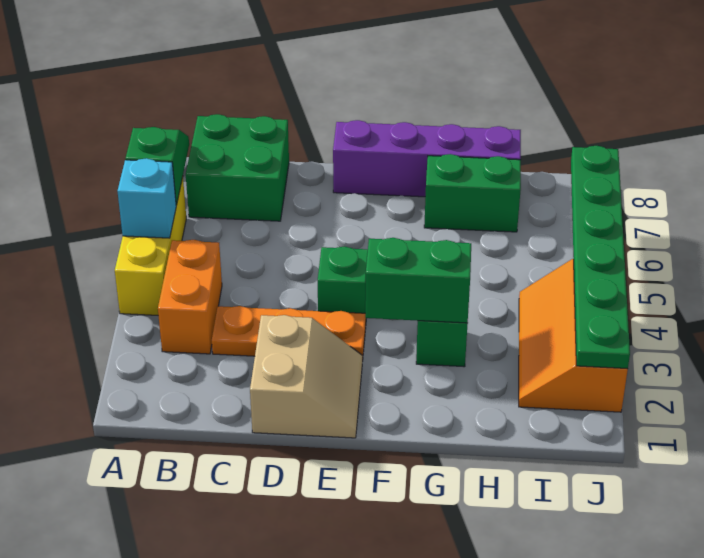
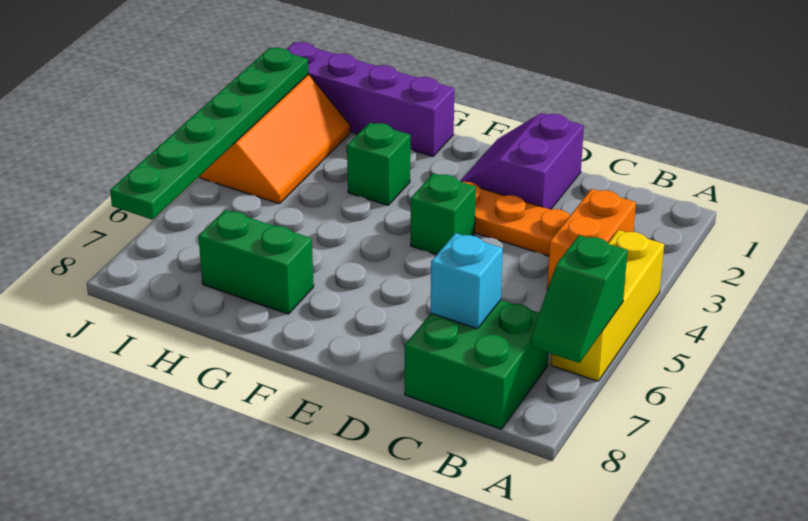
cyan 1x1 brick [117,158,176,238] -> cyan 1x1 brick moved to [431,233,503,329]
tan 2x2 slope [250,315,363,438] -> purple 2x2 slope [460,113,584,210]
purple 1x4 brick [333,120,521,197] -> purple 1x4 brick moved to [287,42,454,157]
green 1x2 brick [365,238,471,323] -> none

